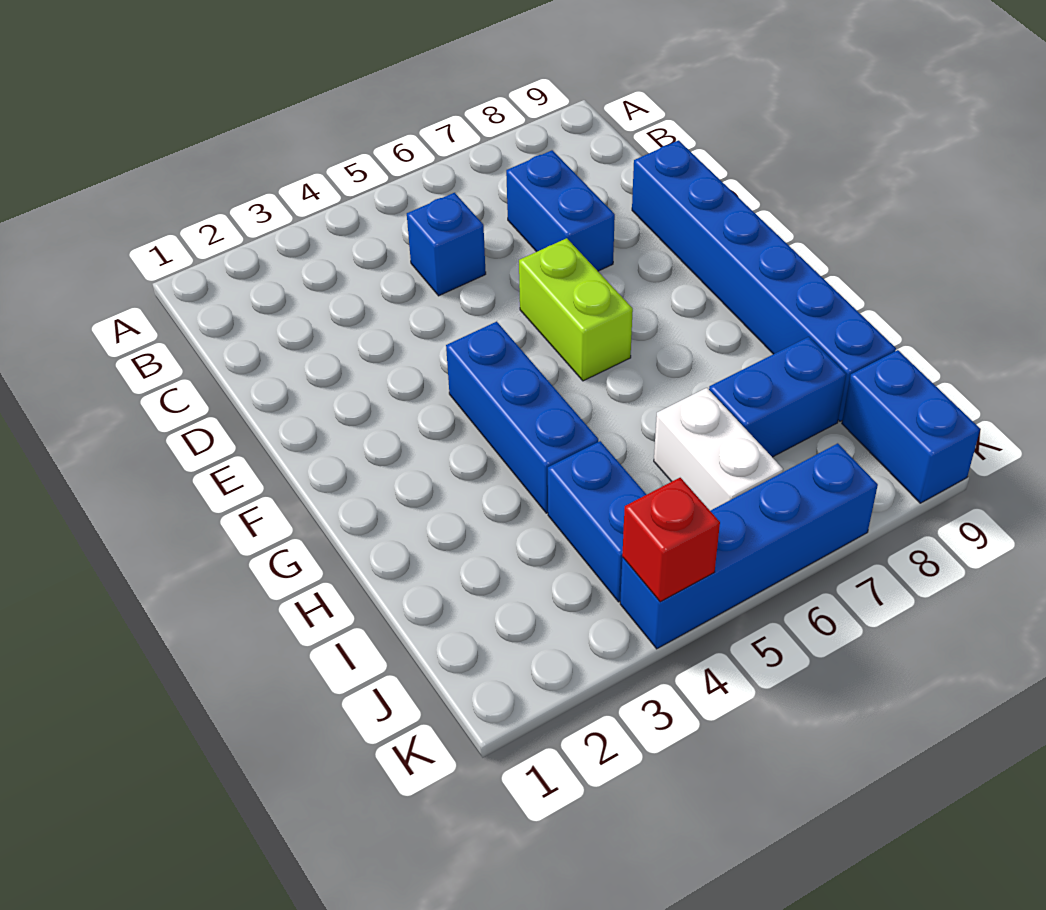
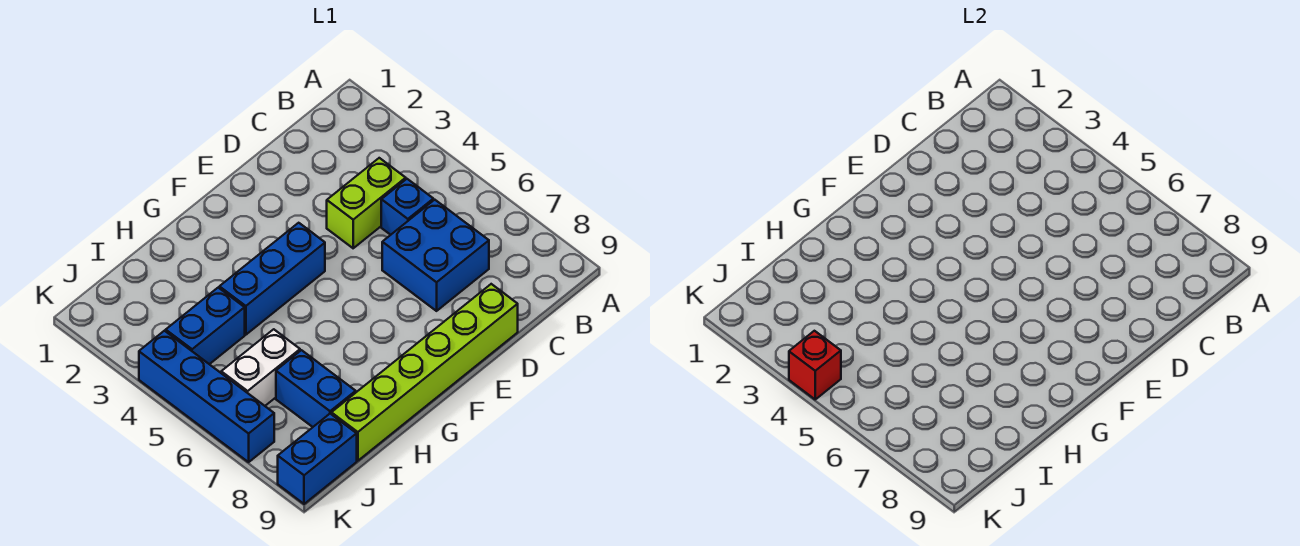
blue 1x2 brick [506,150,615,271] -> blue 2x2 brick [382,200,489,311]
blue 1x6 brick [632,140,896,421] -> lime 1x6 brick [331,284,518,461]
lime 1x2 brick [519,238,633,381] -> lime 1x2 brick moved to [327,158,406,248]

